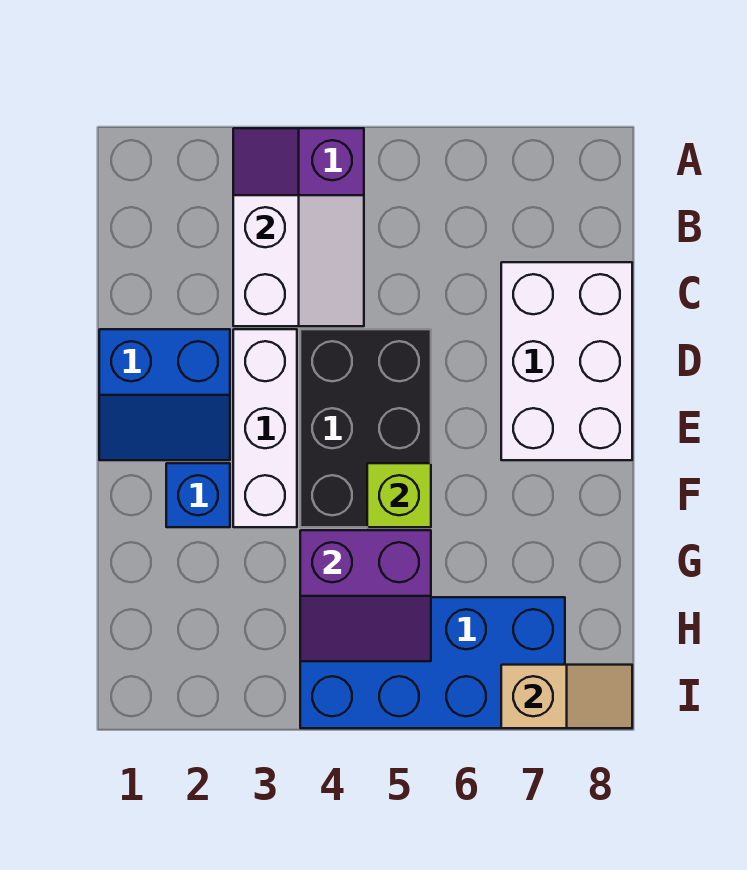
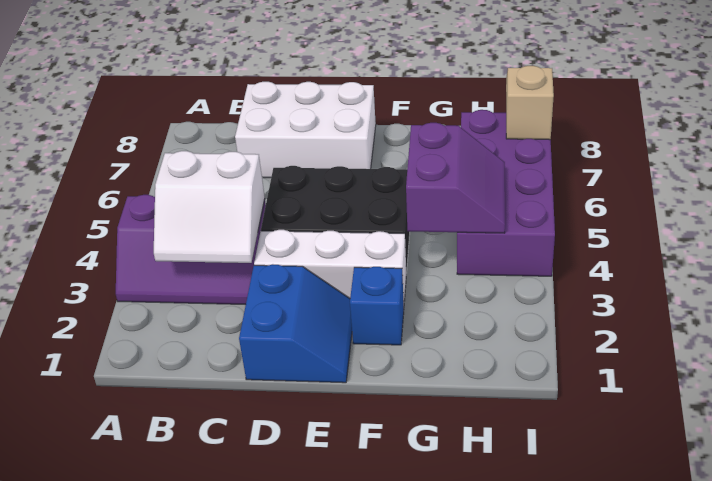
white 2x2 slope [233,195,364,326] -> white 2x2 slope turned to [154,151,265,263]
lime 1x1 brick [367,463,431,527] -> none
blue 2x4 brick [300,597,565,728] -> purple 2x4 brick [457,110,555,276]

